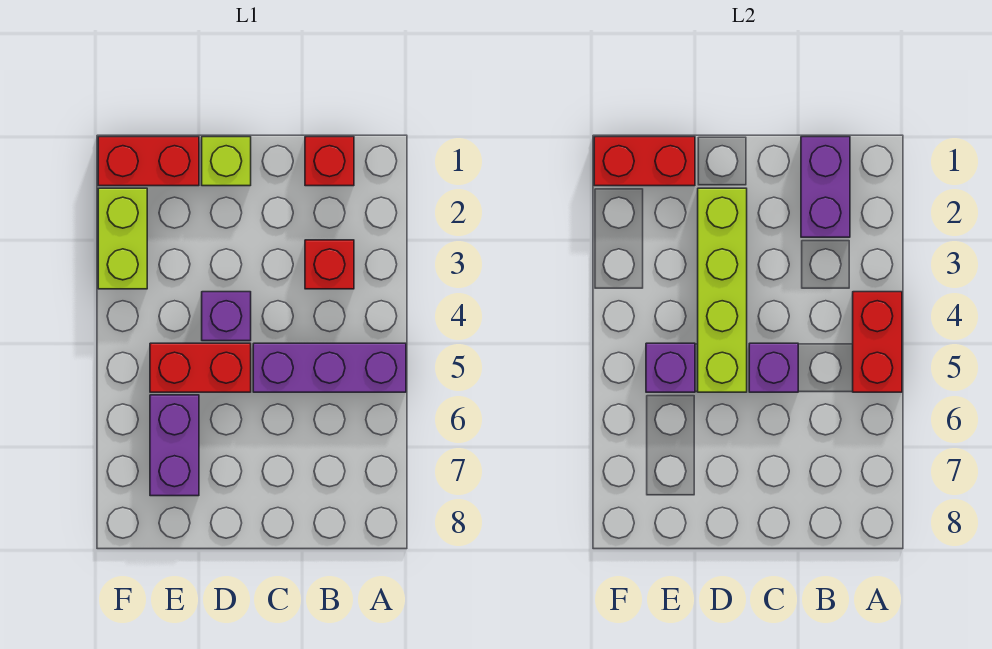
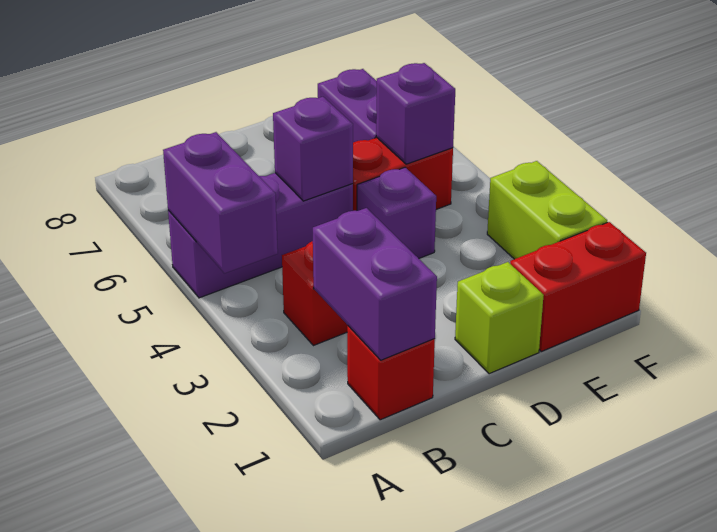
red 1x2 brick [853,292,902,392] -> purple 1x2 brick [163,132,278,273]
lime 1x4 brick [698,188,747,392] -> none
red 1x2 brick [594,137,695,186] -> none

